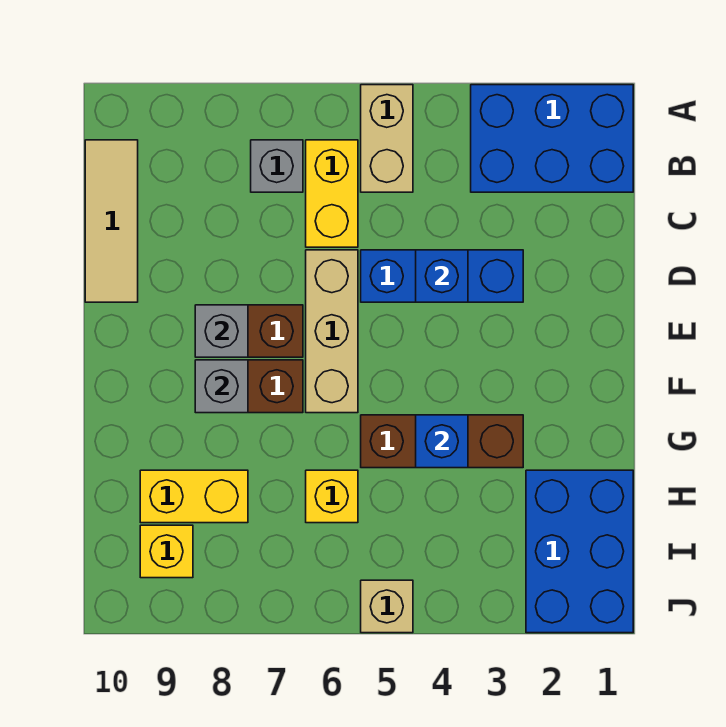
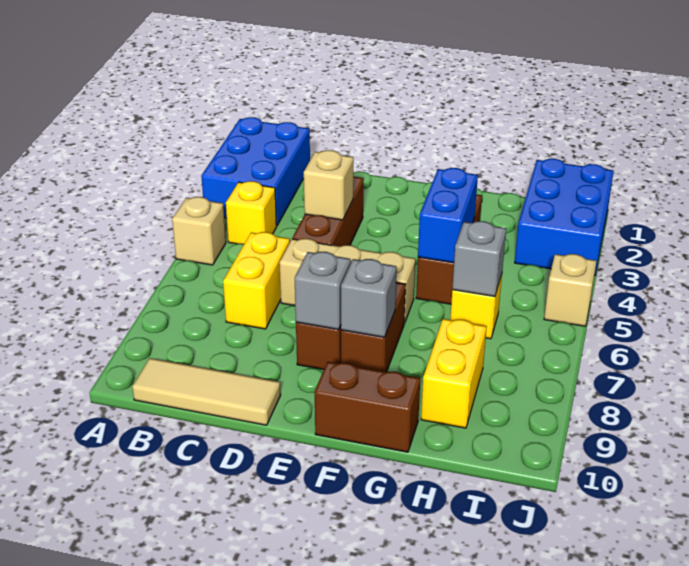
tan 1x2 brick [361,85,413,192] -> tan 1x1 brick [172,197,226,265]
yellow 1x2 brick [306,140,358,247] -> yellow 1x2 brick turned to [223,232,290,329]
grey 1x1 brick [251,140,303,192] -> grey 1x1 brick moved to [452,221,506,296]
blue 1x3 brick [361,250,523,302] -> brown 1x3 brick [292,177,364,246]
blue 1x1 brick [416,250,468,302] -> tan 1x1 brick [304,150,354,220]
none -> brown 1x2 brick [315,362,420,452]
blue 1x1 brick [416,415,468,468] -> blue 1x2 brick [418,168,478,263]
blue 2x3 brick [526,470,633,633] -> blue 2x3 brick turned to [515,159,614,276]
yellow 1x1 brick [140,525,193,578] -> yellow 1x1 brick moved to [226,181,277,244]

